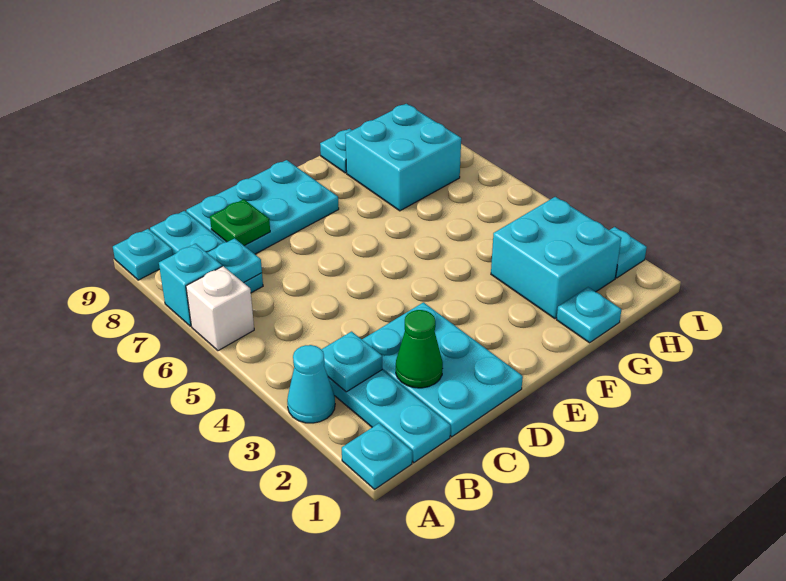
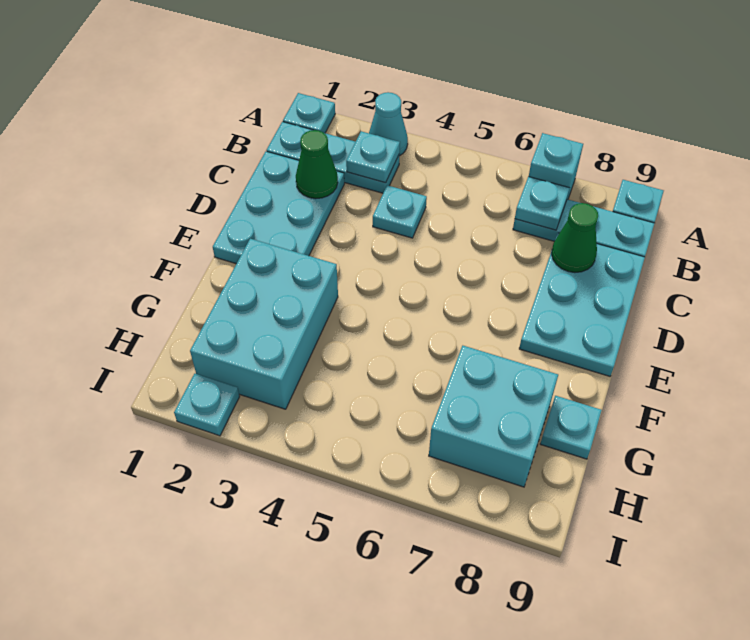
white 1x1 brick [186,266,254,351] -> none
cyan 2x3 plate [362,302,523,437] -> cyan 2x3 plate turned to [213,151,344,264]
green 1x1 plate [210,199,270,246] -> green 1x1 cone [552,203,598,272]
cyan 1x1 plate [557,287,622,343] -> cyan 1x1 plate moved to [373,185,427,238]
cyan 2x2 brick [491,197,621,319] -> cyan 2x3 brick [190,239,338,409]

